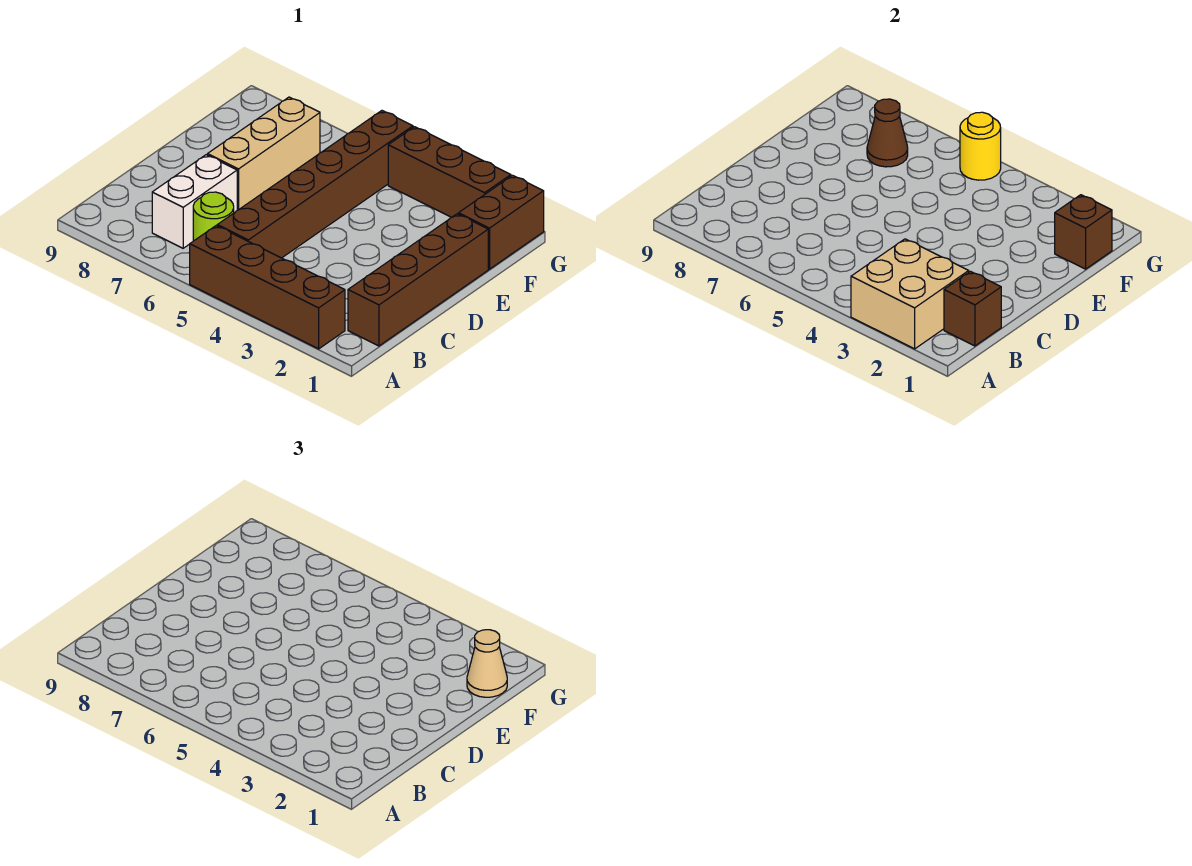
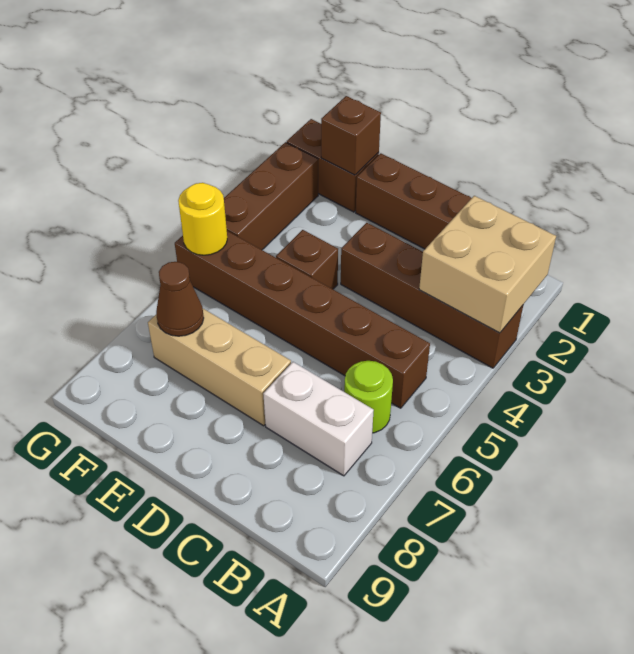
brown 1x4 brick [190,226,345,349] -> brown 1x4 brick turned to [341,223,523,368]
brown 1x1 brick [944,271,1001,346] -> brown 1x1 brick moved to [276,230,338,289]
tan 1x1 cone [467,630,507,697] -> none

